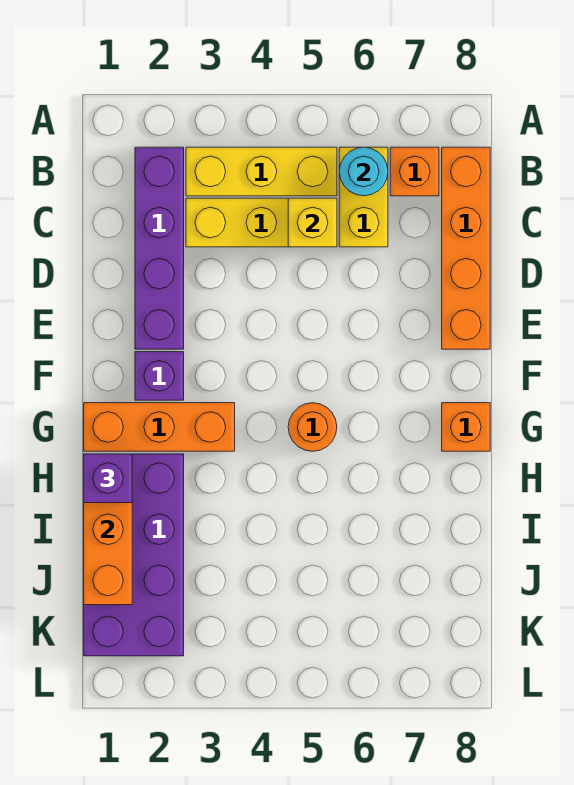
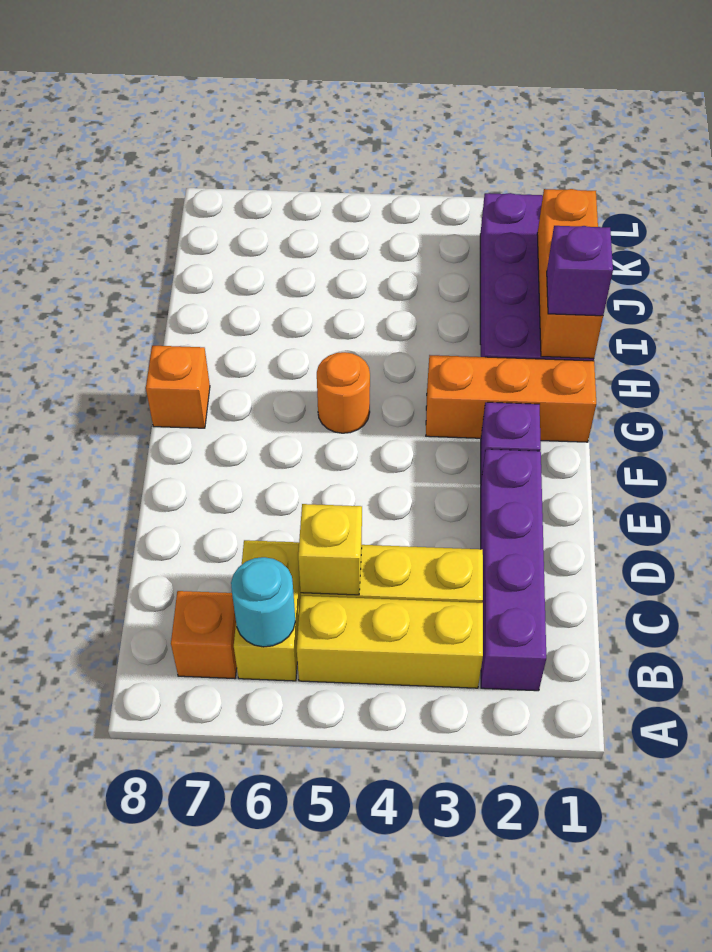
orange 1x4 brick [442,147,490,349] -> none

